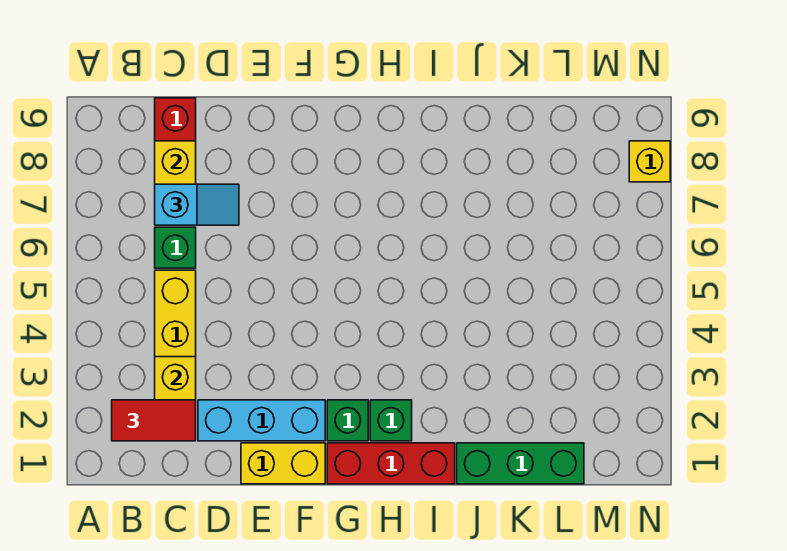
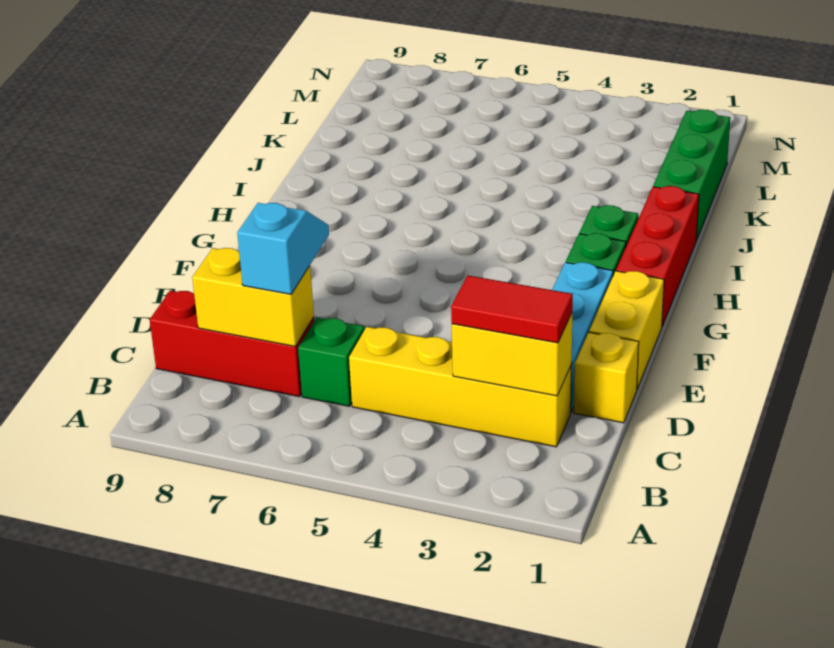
red 1x2 tile [112,400,196,441] -> red 1x2 tile turned to [451,276,573,343]
yellow 1x1 brick [629,141,670,182] -> yellow 1x1 brick moved to [574,333,639,423]

